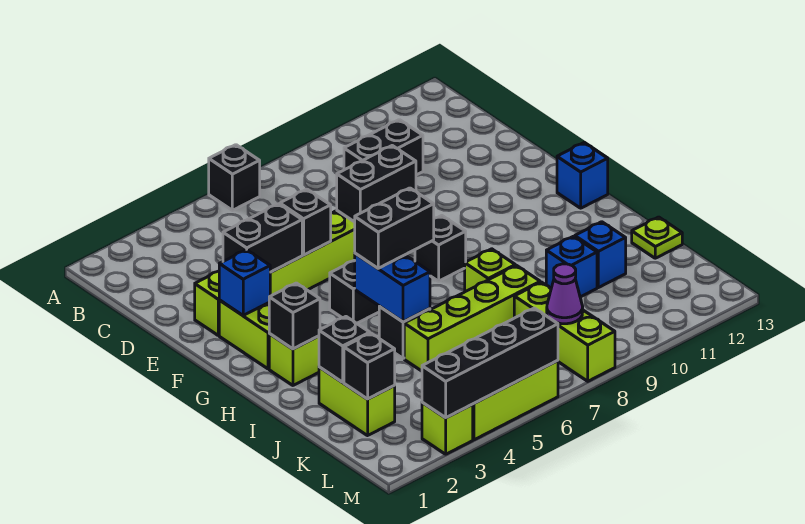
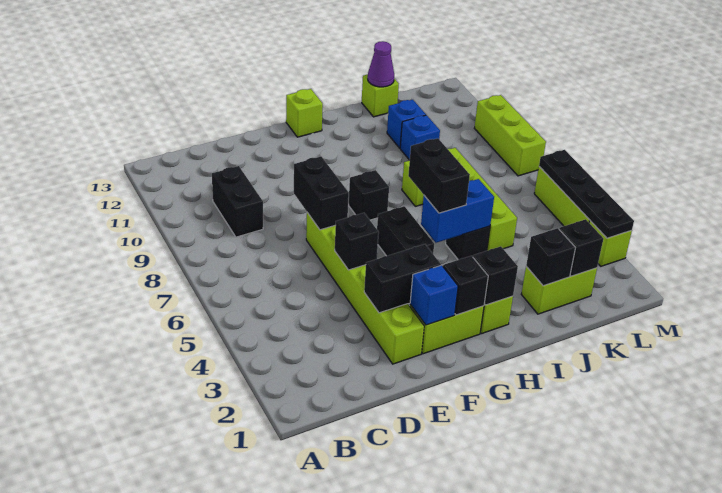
black 1x1 brick [209,145,260,210] -> black 1x1 brick moved to [443,256,488,315]
black 1x2 brick [223,204,302,272] -> black 1x2 brick turned to [364,244,441,313]
blue 1x1 brick [557,143,608,208] -> lime 1x1 brick [286,89,323,137]
lime 1x1 plate [632,217,682,258] -> lime 1x1 brick [362,74,399,117]
lime 1x3 brick [514,282,615,381] -> lime 1x3 brick turned to [474,95,546,176]
purple 1x1 cone [547,264,583,324] -> purple 1x1 cone moved to [368,41,394,87]
black 1x4 brick [422,308,558,418] -> black 1x4 plate [539,150,634,238]

